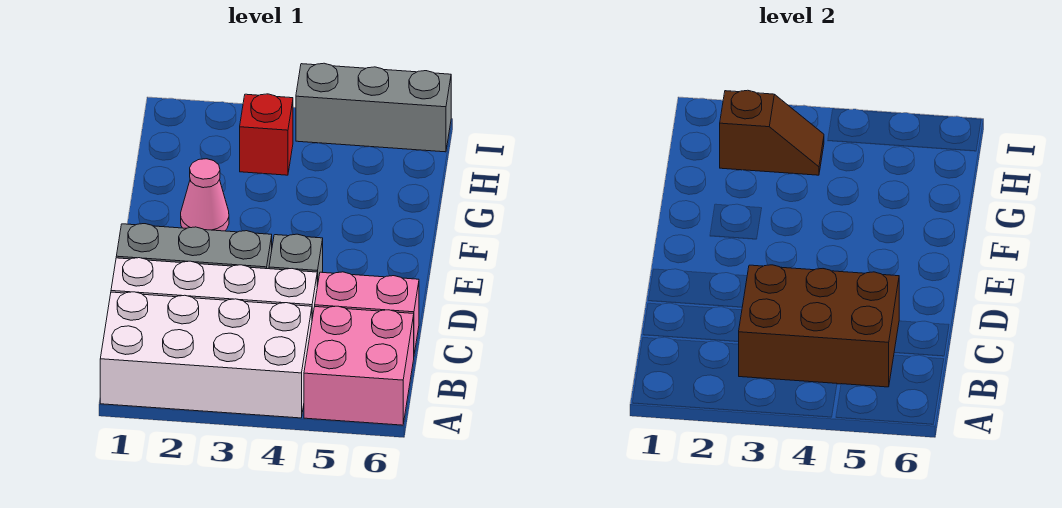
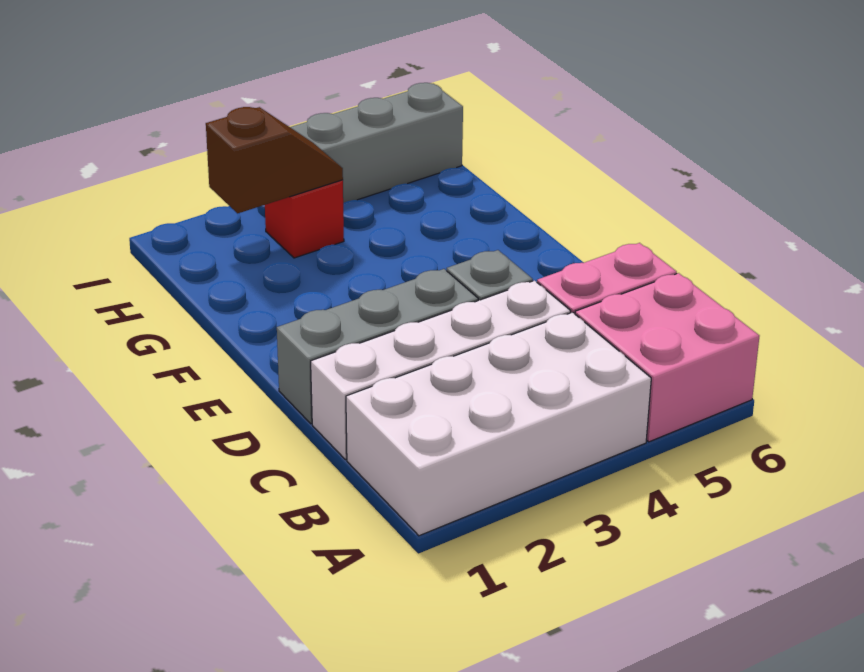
brown 2x3 brick [738,265,899,387] -> none
pink 1x1 cone [181,159,229,231] -> none

